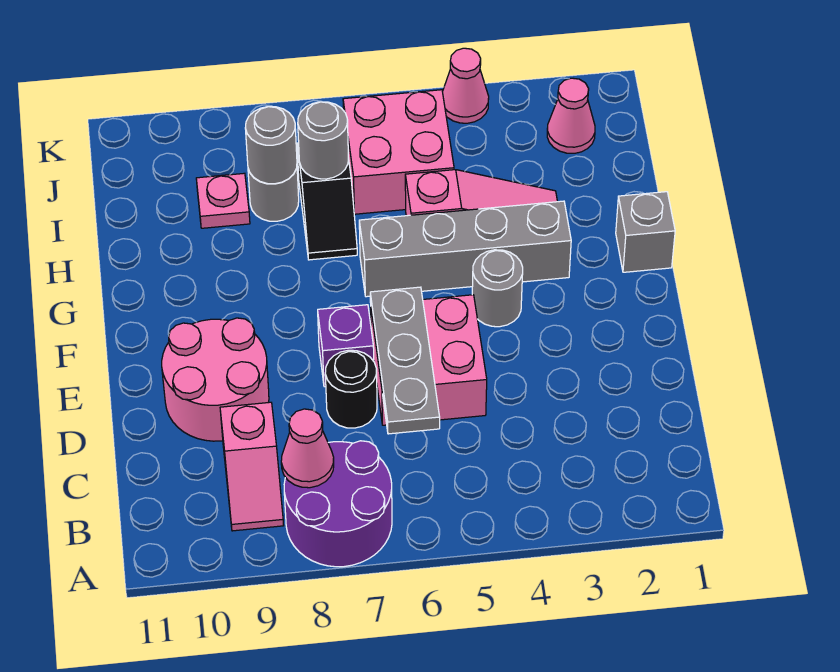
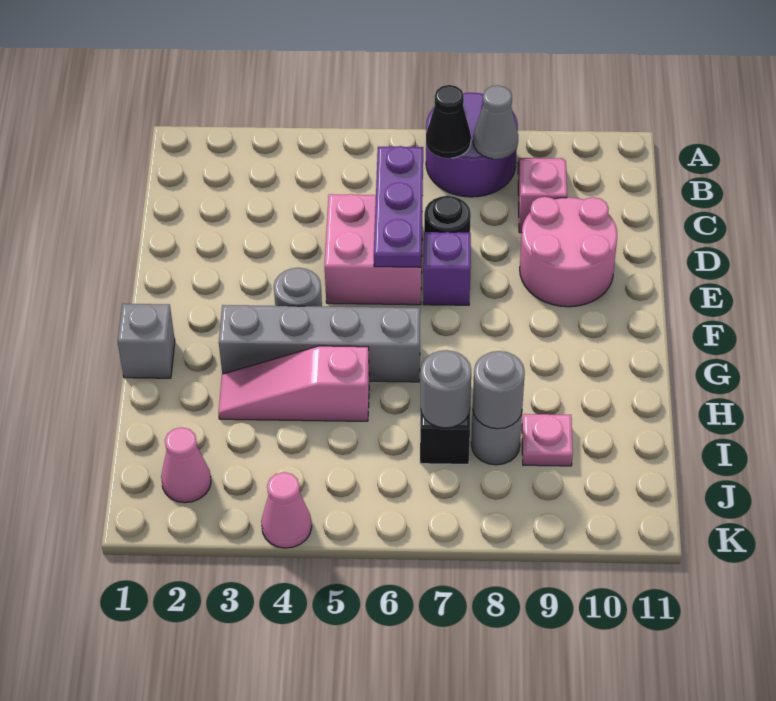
none -> black 1x1 cone [426,85,471,158]
pink 1x1 cone [281,409,334,488] -> grey 1x1 cone [473,85,518,159]
grey 1x3 plate [370,287,440,434] -> purple 1x3 plate [374,146,423,267]
pink 2x2 brick [343,90,454,214] -> none

